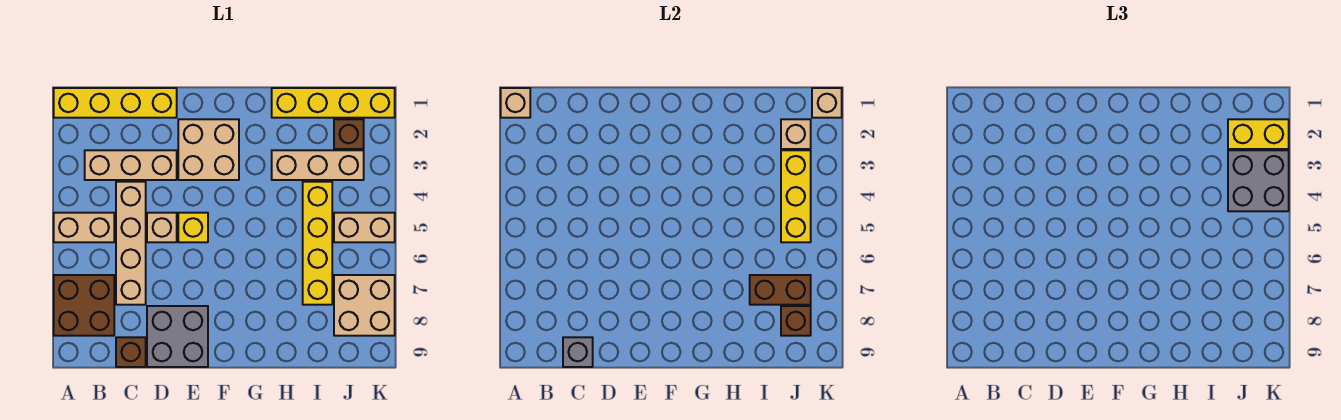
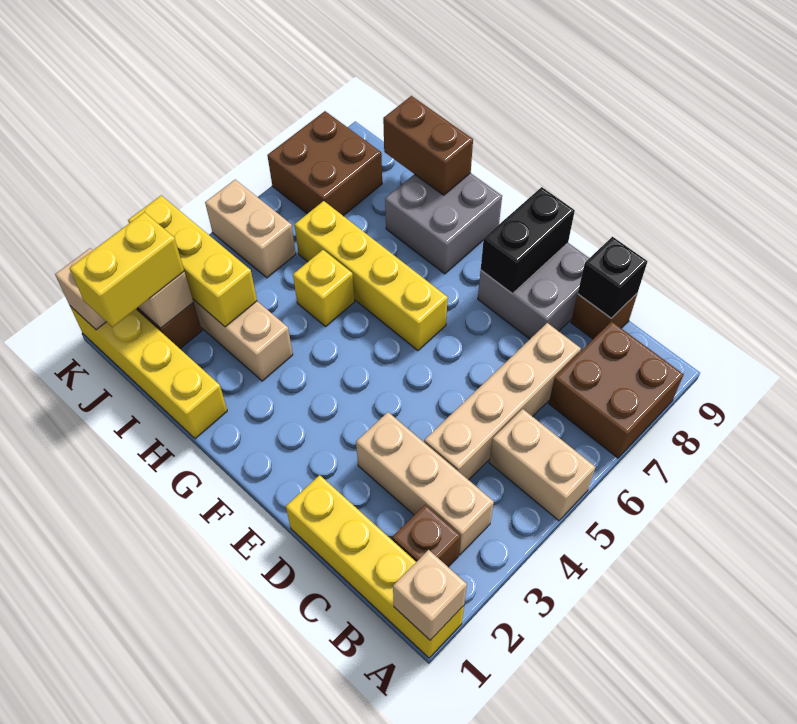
grey 1x1 brick [563,337,593,367] -> black 1x1 brick [578,237,647,318]
tan 1x1 brick [147,213,177,242] -> none
tan 2x2 brick [178,119,239,180] -> none
yellow 1x1 brick [178,213,208,242] -> yellow 1x1 brick moved to [293,250,355,327]
none -> black 1x2 brick [481,187,575,294]
yellow 1x4 brick [303,182,332,305] -> yellow 1x4 brick turned to [294,201,448,351]
brown 1x2 brick [750,275,811,305] -> brown 1x2 brick moved to [383,96,473,195]
yellow 1x2 brick [1228,119,1289,149] -> yellow 1x2 brick turned to [70,212,184,327]
yellow 1x3 brick [781,150,811,242] -> yellow 1x3 brick turned to [128,195,257,327]
grey 2x2 brick [1228,150,1289,211] -> grey 2x2 brick moved to [385,173,502,274]
tan 2x2 brick [334,275,395,336] -> brown 2x2 brick [267,111,382,216]
brown 1x1 brick [781,306,811,336] -> brown 1x1 brick moved to [392,505,460,567]

